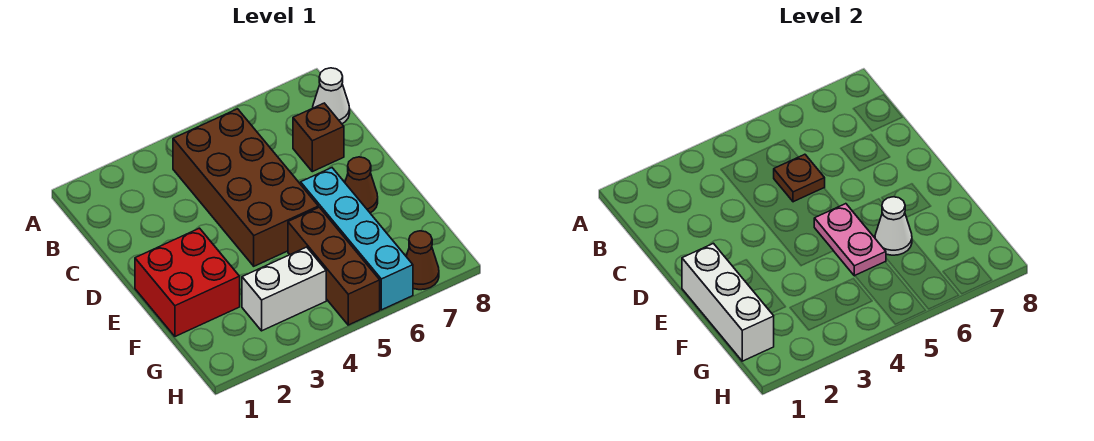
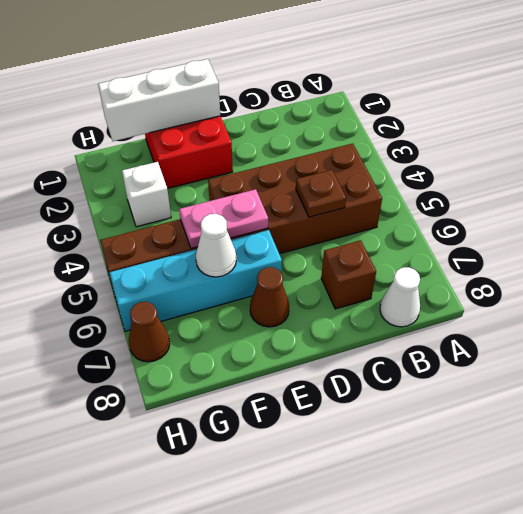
white 1x2 brick [242,247,326,331] -> white 1x1 brick [122,162,171,227]

